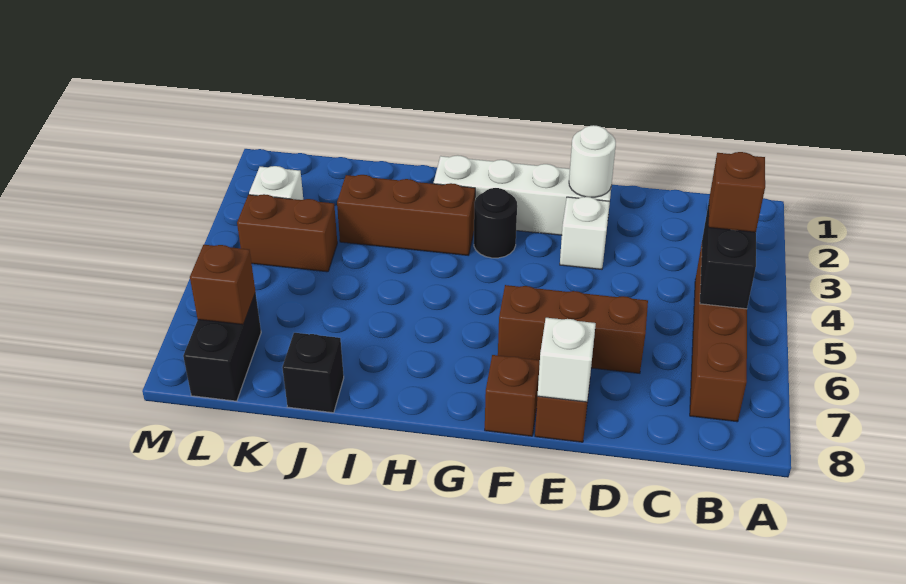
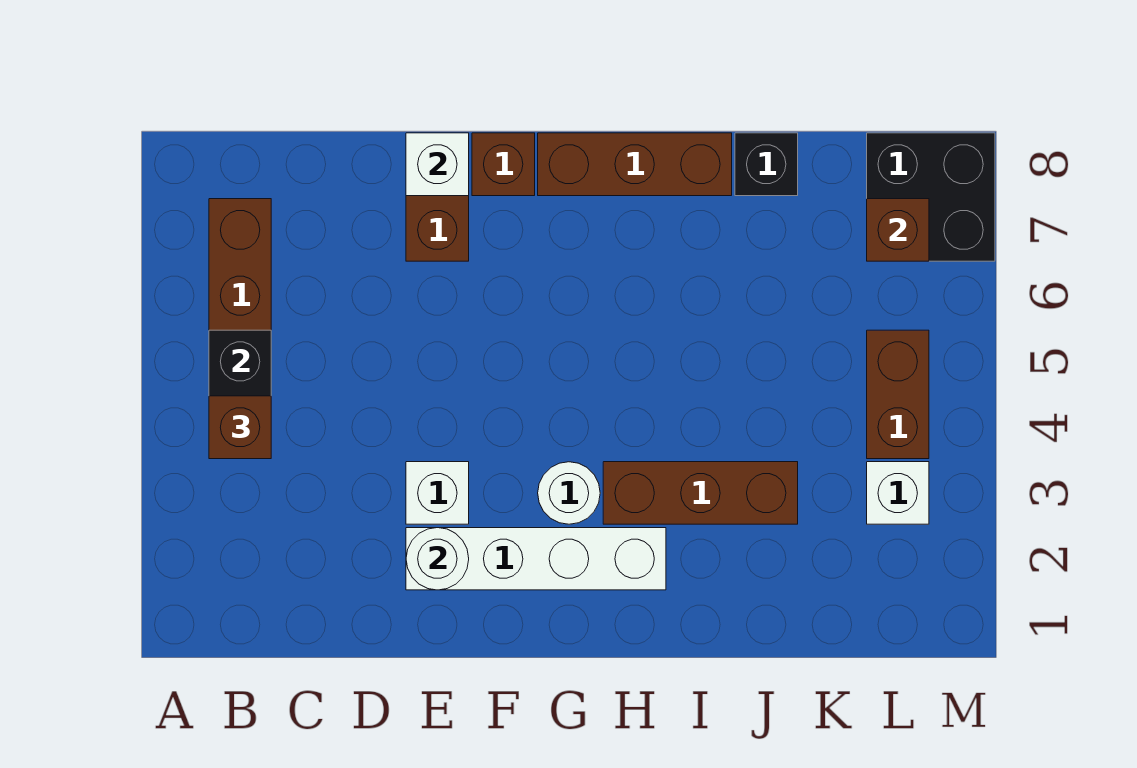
brown 1x3 brick [498,285,648,373] -> brown 1x3 brick moved to [538,133,732,196]
black 1x1 round brick [474,188,517,258] -> white 1x1 round brick [538,462,600,524]
brown 1x2 brick [237,194,337,272] -> brown 1x2 brick turned to [867,330,929,459]
black 1x2 brick [183,293,261,401] -> black 2x2 brick [867,133,995,261]

